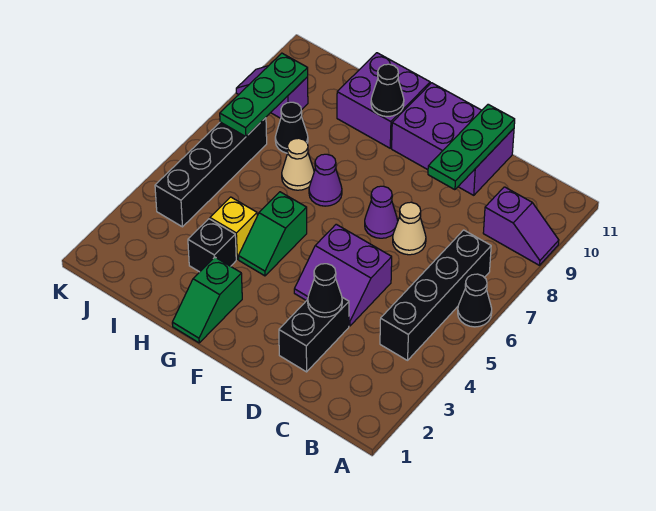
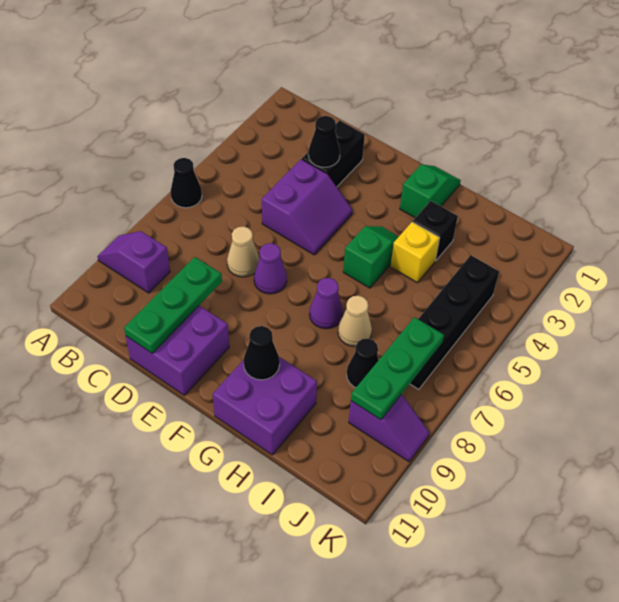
black 1x4 brick [380,230,491,360] -> none
purple 2x2 slope [294,224,392,326] -> purple 2x2 slope turned to [262,159,352,255]
purple 2x3 brick [392,83,514,195] -> purple 2x2 brick [126,306,229,395]

